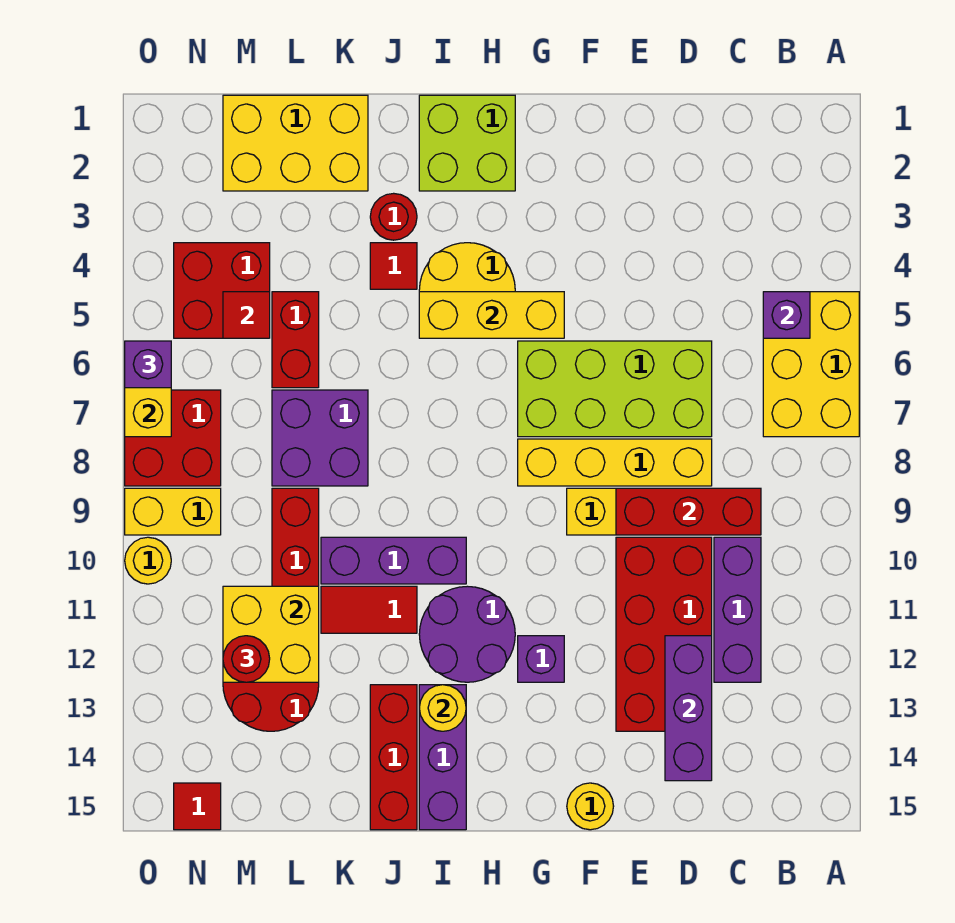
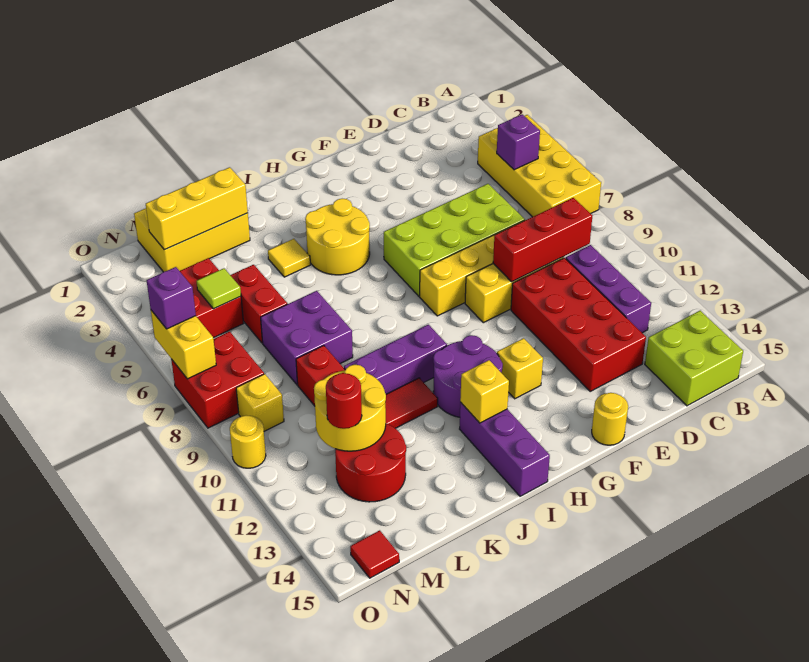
yellow 2x3 brick [763,292,859,437] -> yellow 2x4 brick [478,115,601,217]
purple 1x3 brick [665,636,712,781] -> none
yellow 1x3 brick [419,292,564,338] -> yellow 1x3 brick moved to [146,167,248,250]
purple 1x1 brick [518,636,564,682] -> yellow 1x1 brick [497,338,543,399]
lime 2x2 brick [419,95,515,191] -> lime 2x2 brick moved to [645,311,743,406]
yellow 1x1 round brick [419,685,466,731] -> yellow 1x1 brick [460,360,509,423]
red 1x1 round brick [370,193,417,240] -> none
red 1x1 tile [370,243,417,289] -> yellow 1x1 tile [268,239,310,277]
red 1x3 brick [370,685,417,830] -> none
yellow 2x2 brick [223,586,319,682] -> yellow 2x2 round brick [314,365,386,451]
red 1x1 tile [223,292,270,338] -> lime 1x1 tile [197,268,241,309]
yellow 1x2 brick [125,488,221,535] -> yellow 1x1 brick [236,374,284,431]

